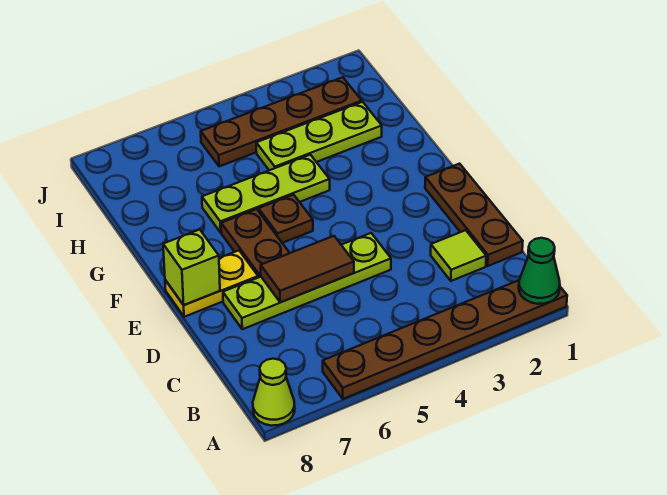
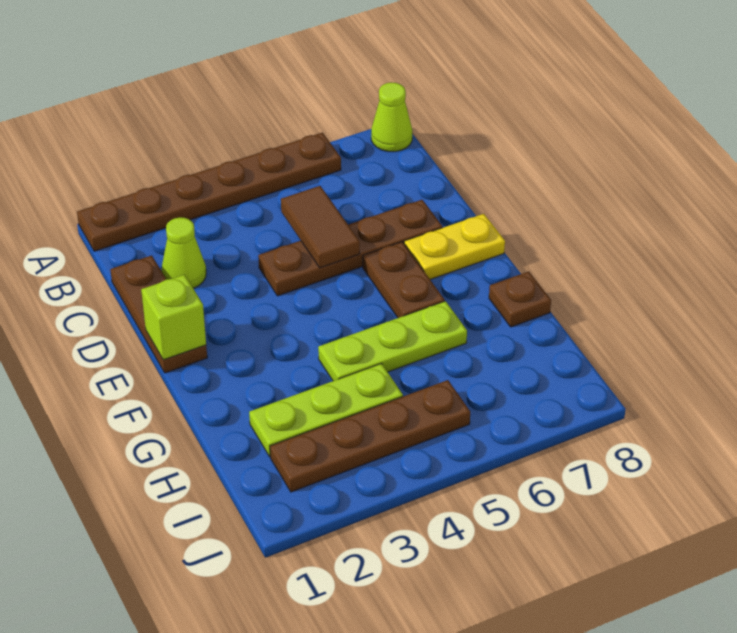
green 1x1 cone [519,238,560,304] -> none
lime 1x1 tile [431,230,486,281] -> lime 1x1 cone [161,217,206,288]
lime 1x4 plate [223,233,391,329] -> brown 1x4 plate [258,200,442,296]
brown 1x2 tile [261,236,354,302] -> brown 1x2 tile turned to [281,186,360,268]
lime 1x1 brick [163,230,220,305] -> lime 1x1 brick moved to [141,275,206,360]
brown 1x1 plate [259,195,313,243] -> brown 1x1 plate moved to [489,271,551,327]

